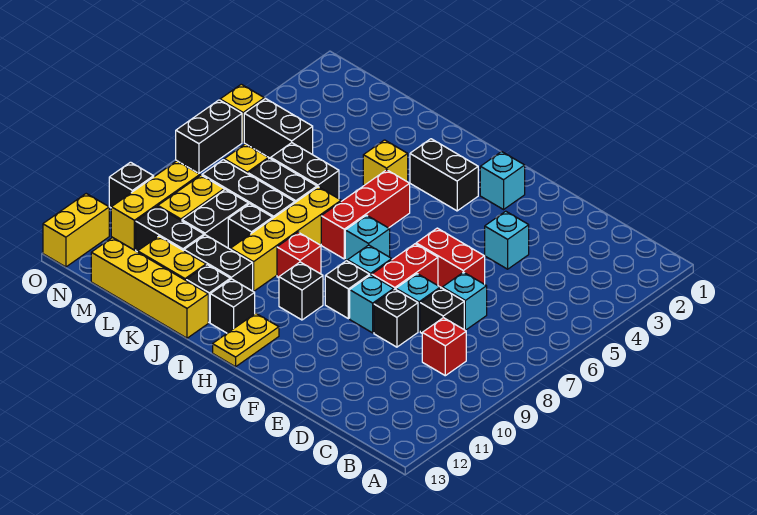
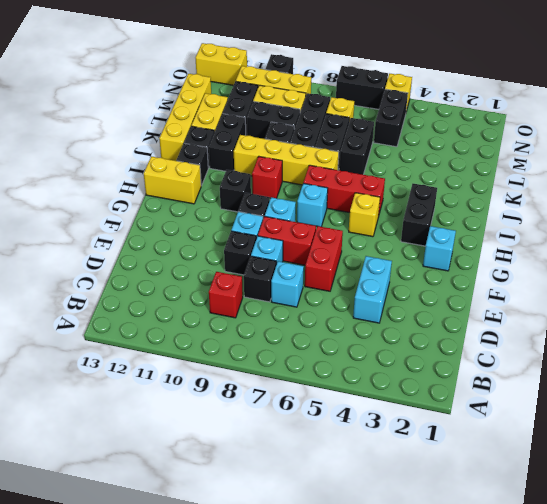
cyan 1x1 brick [485,211,529,269] -> cyan 1x2 brick [353,256,392,323]
yellow 1x2 plate [213,313,279,367] -> yellow 1x2 brick [144,156,201,204]
yellow 1x1 brick [363,140,408,185] -> yellow 1x1 brick moved to [349,193,380,237]

